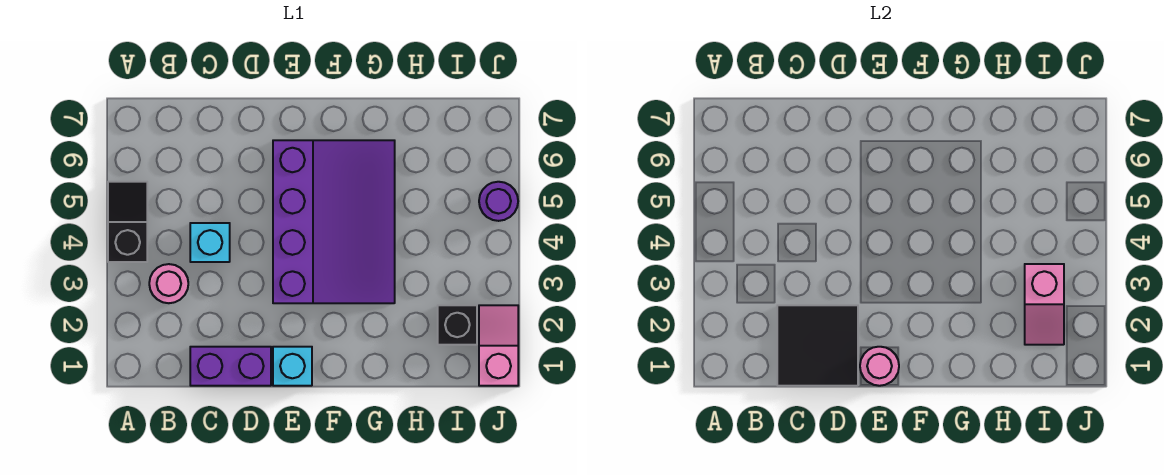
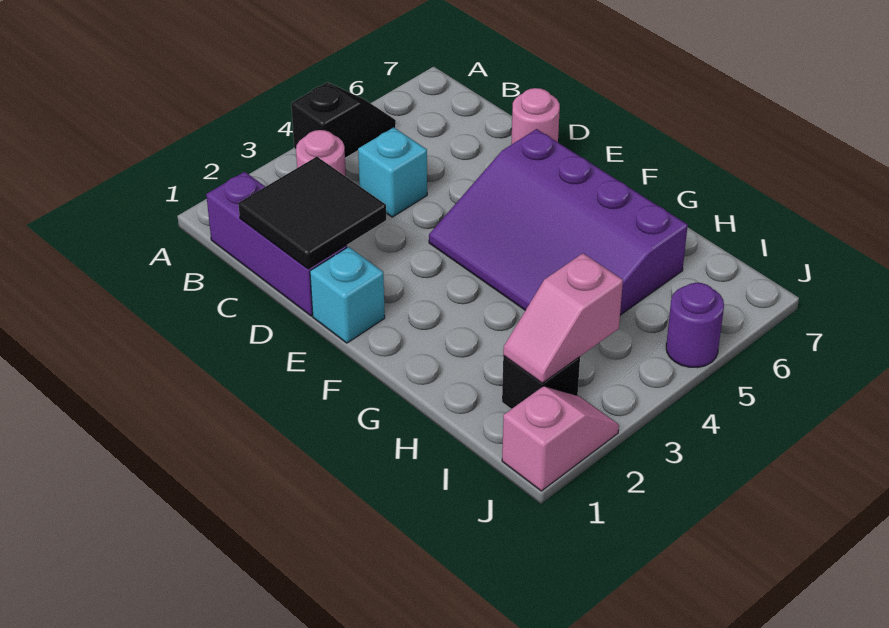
purple 1x2 brick [190,347,271,386] -> purple 1x3 brick [206,172,347,316]
pink 1x1 round brick [860,347,899,386] -> pink 1x1 round brick moved to [511,88,560,145]
purple 3x4 slope [273,140,395,303] -> purple 3x4 slope turned to [429,129,688,315]

